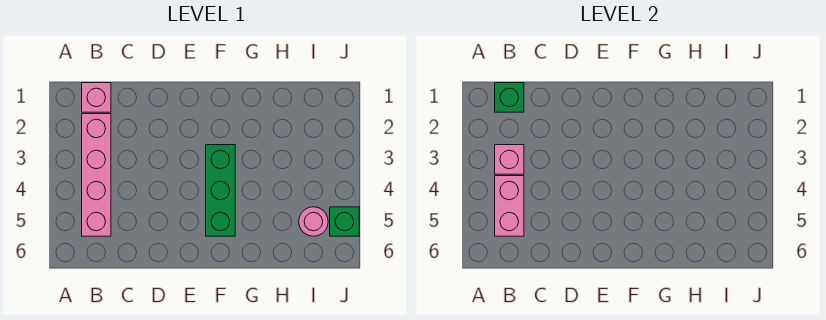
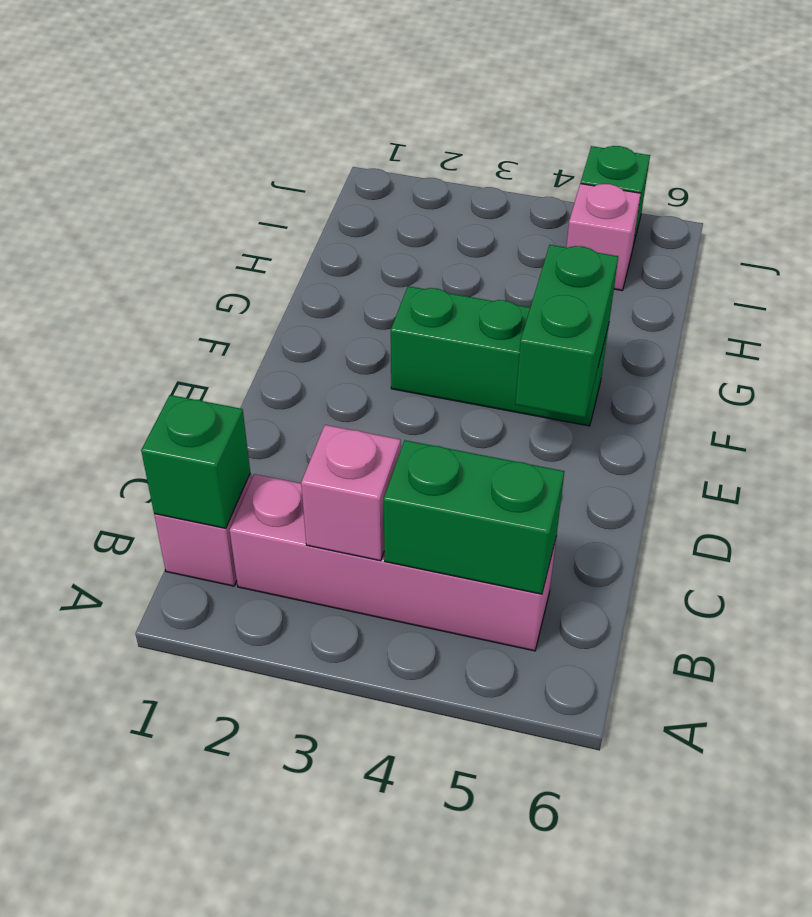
pink 1x2 brick [495,176,524,236] -> green 1x2 brick [384,440,564,594]
none -> green 1x2 brick [515,245,618,418]
pink 1x1 round brick [299,207,328,236] -> pink 1x1 brick [566,184,641,290]

